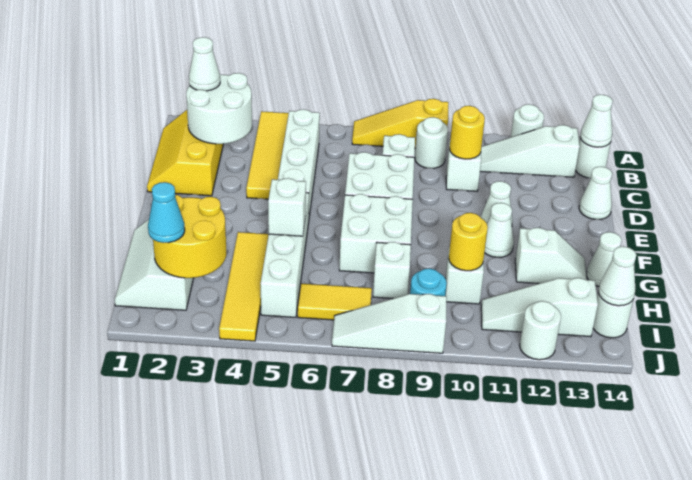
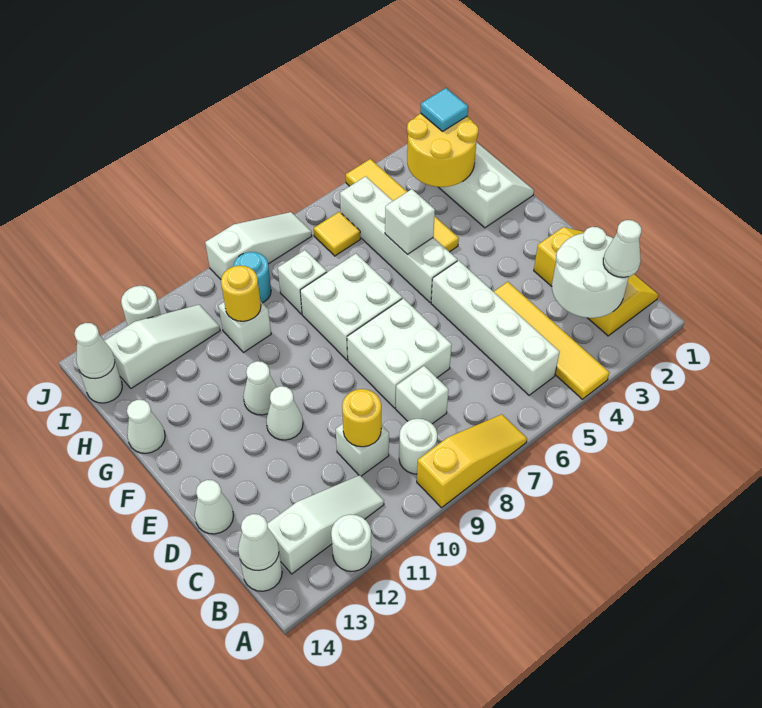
white 1x2 slope [515,228,587,284] -> none
cyan 1x1 cone [148,182,185,243] -> cyan 1x1 tile [420,88,468,131]
yellow 1x2 tile [298,284,372,320] -> yellow 1x1 tile [314,212,360,256]

